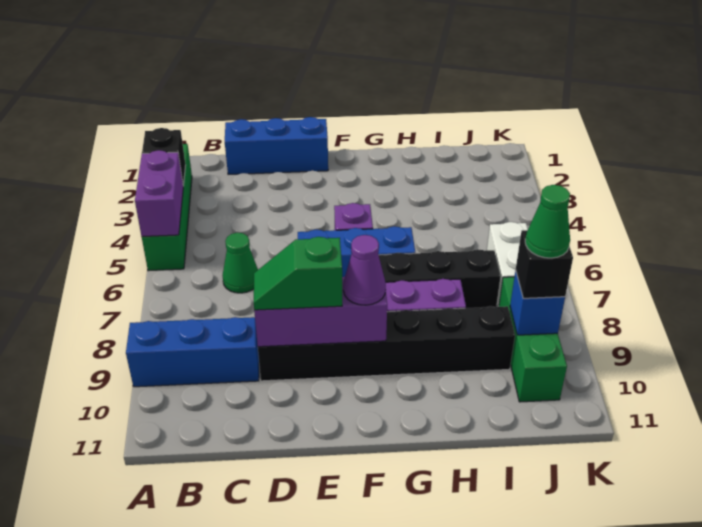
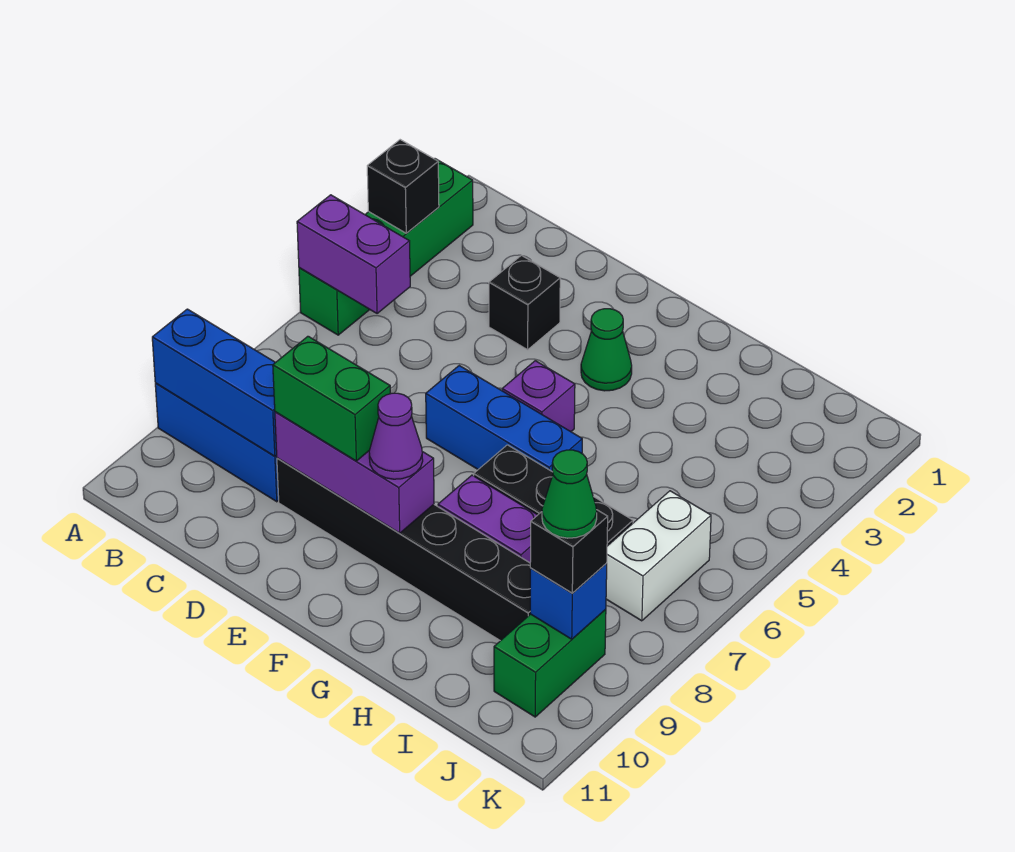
purple 1x2 brick [135,150,183,237] -> purple 1x2 brick turned to [297,195,410,314]
blue 1x3 brick [225,117,328,174] -> blue 1x3 brick moved to [152,309,277,456]
green 1x1 cone [222,233,258,293] -> green 1x1 cone moved to [581,309,632,391]
none -> black 1x1 brick [489,255,560,350]
green 1x2 slope [254,237,342,310] -> green 1x2 brick [273,336,390,461]
green 1x3 brick [499,277,567,402] -> green 1x2 brick [494,609,606,717]

